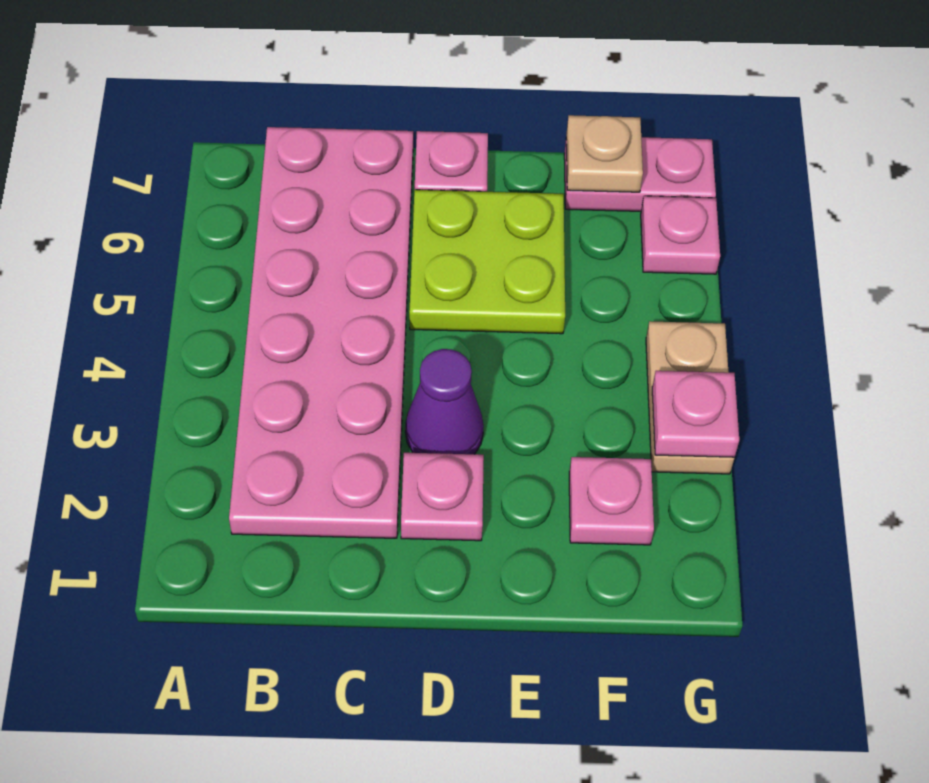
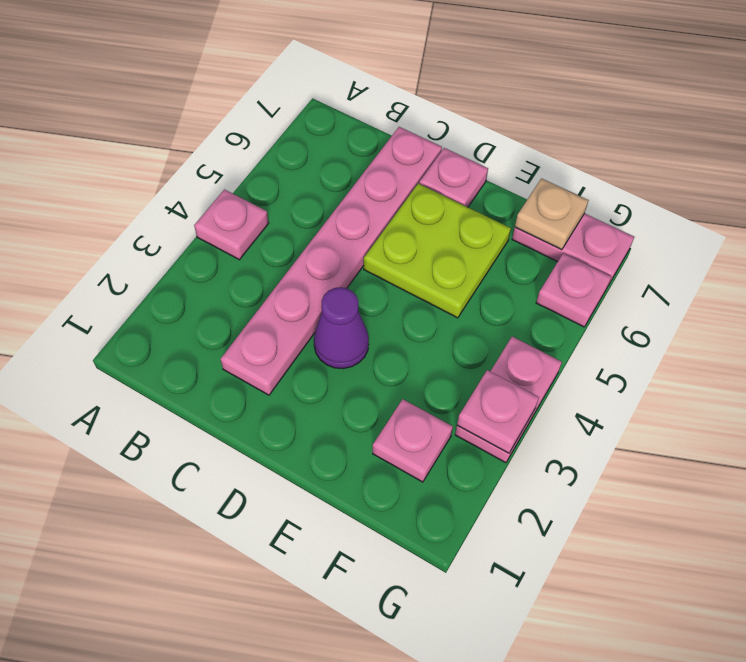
pink 2x6 plate [229,127,413,538] -> pink 1x6 plate [221,127,442,395]
pink 1x1 plate [401,453,484,541] -> pink 1x1 plate moved to [194,190,269,260]
tan 1x2 plate [646,321,734,474] -> pink 1x2 plate [455,337,562,463]

